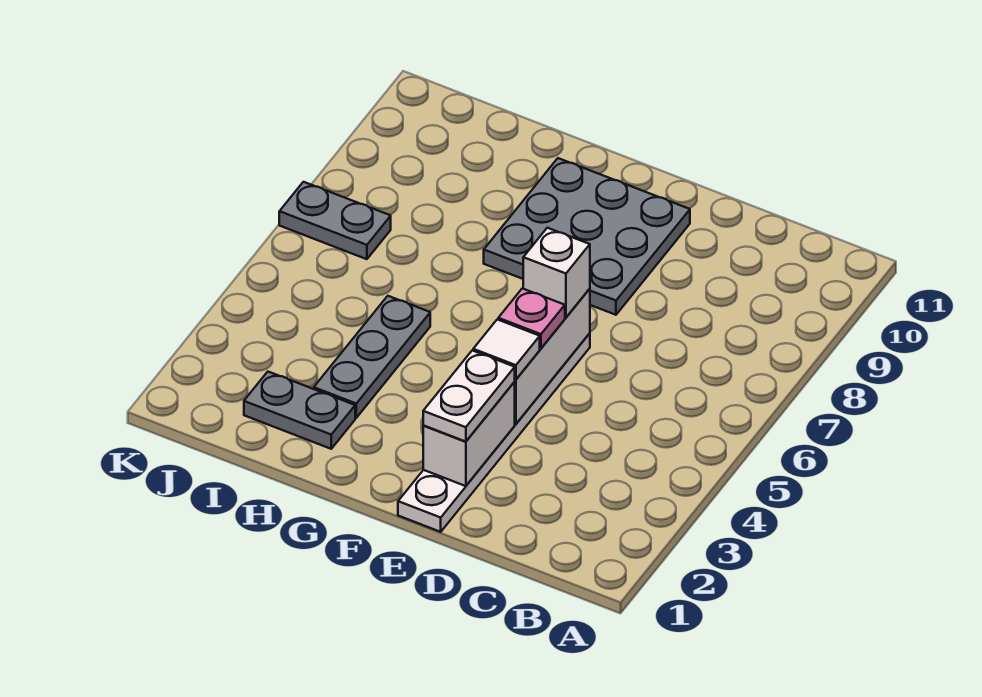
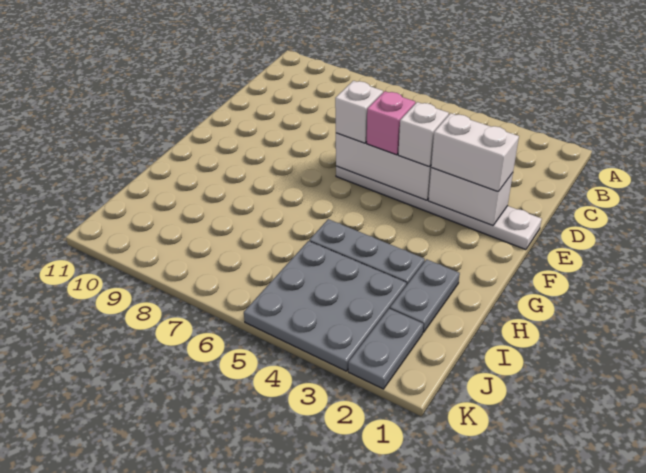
white 1x2 plate [423,350,515,442] -> white 1x2 brick [431,113,519,192]
white 1x1 tile [473,319,540,380] -> white 1x1 brick [398,102,449,167]
pink 1x1 plate [498,288,565,349] -> pink 1x1 brick [367,91,415,155]
grey 3x3 plate [484,158,690,315] -> grey 3x3 plate moved to [244,241,406,371]
grey 1x2 plate [279,182,391,259] -> grey 1x2 plate moved to [348,309,423,389]

